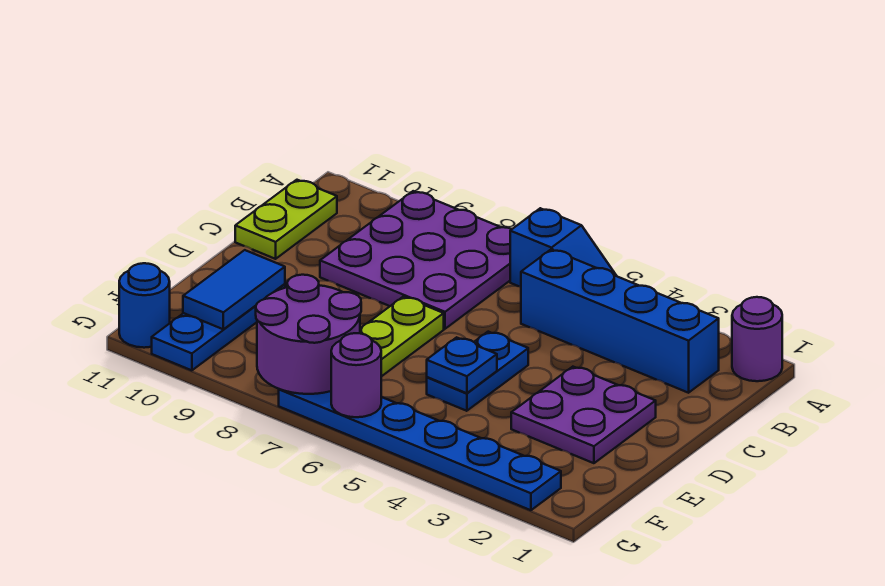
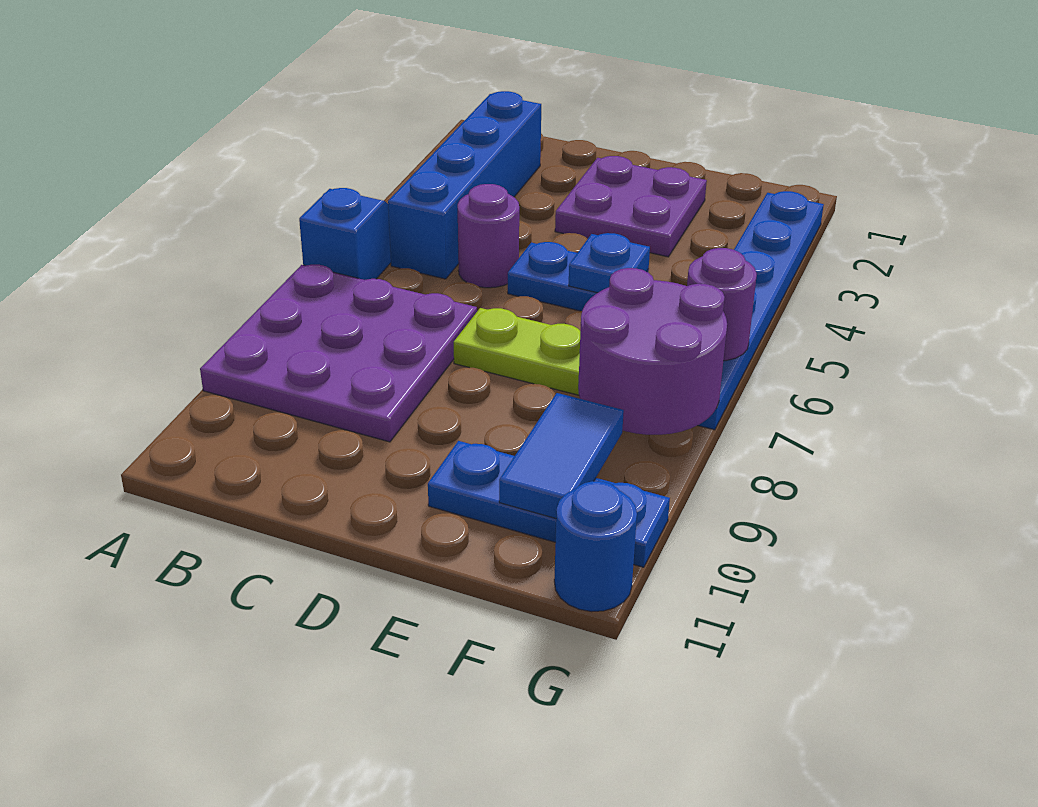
purple 1x1 round brick [732,297,782,381] -> purple 1x1 round brick moved to [458,184,519,288]
lime 1x2 plate [235,180,337,259] -> none
blue 1x2 tile [183,250,285,329] -> blue 1x2 tile turned to [499,393,624,518]

